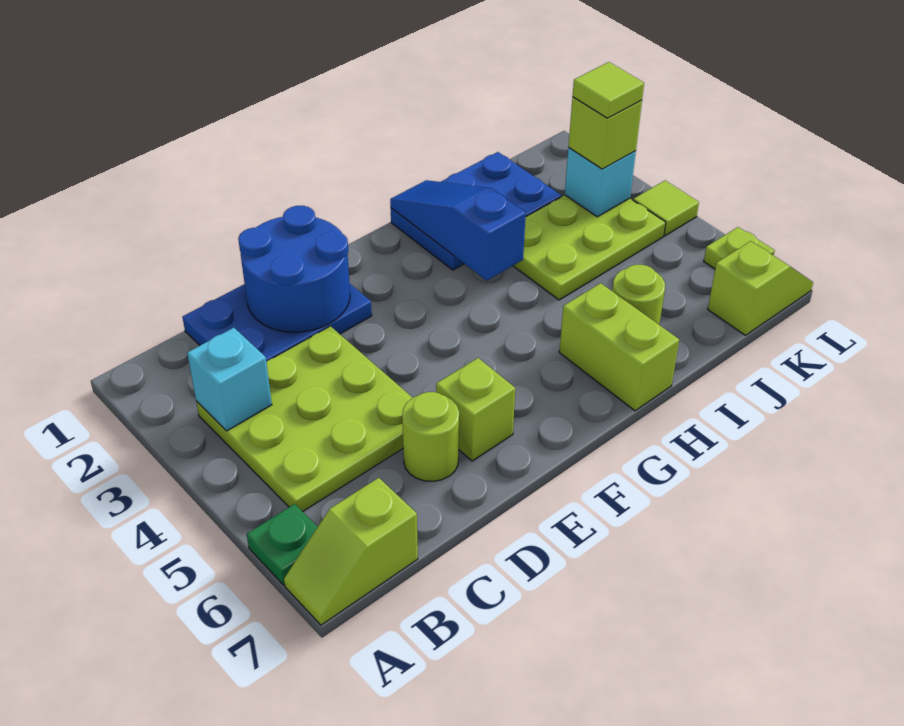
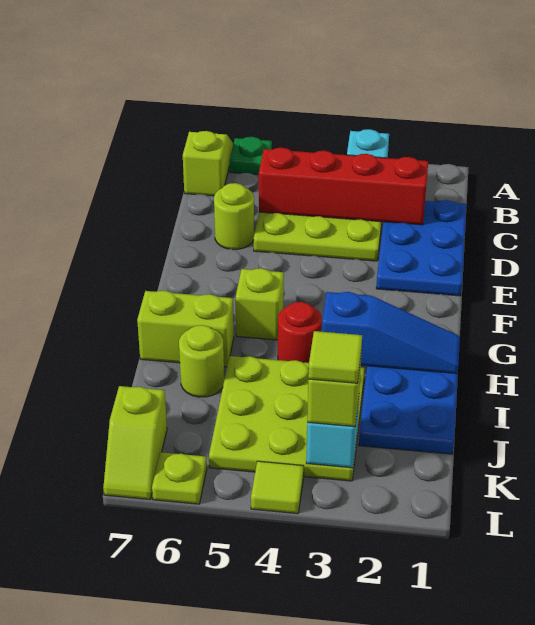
none -> red 1x4 brick [259,148,428,225]
blue 2x2 round brick [238,206,350,332] -> none
lime 1x1 brick [436,358,515,461] -> lime 1x1 brick moved to [236,268,284,340]
none -> red 1x1 round brick [278,302,322,363]
lime 2x3 plate [513,195,666,300] -> lime 3x3 plate [209,356,365,481]

